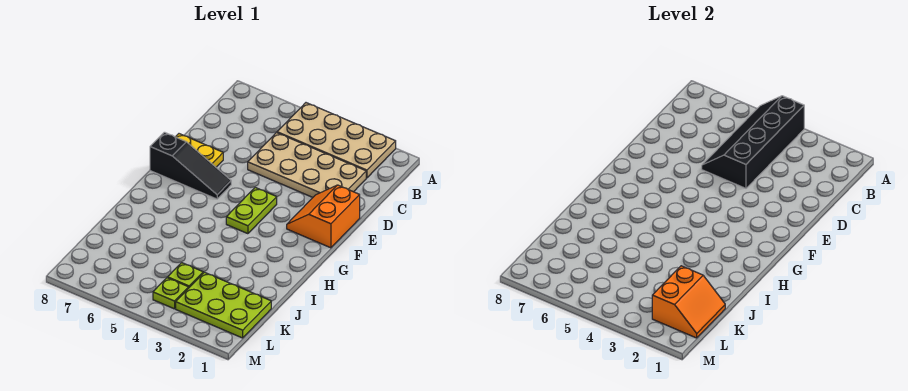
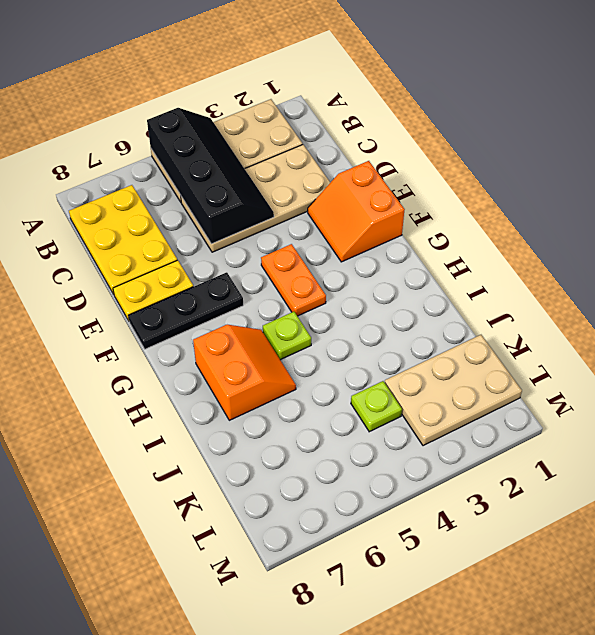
black 2x4 slope [702,96,804,188] -> black 2x4 slope turned to [147,108,274,244]
none -> yellow 2x3 plate [69,185,177,294]
lime 1x2 plate [226,188,277,234] -> orange 1x2 plate [261,244,326,316]
black 1x3 slope [150,132,231,199] -> black 1x3 plate [128,272,243,349]
lime 2x3 plate [176,272,271,338] -> tan 2x3 plate [385,335,522,446]
orange 2x2 slope [652,266,725,338] -> orange 2x2 slope moved to [193,325,296,420]
lime 1x1 plate [153,278,189,309] -> lime 1x1 plate moved to [263,312,311,360]

